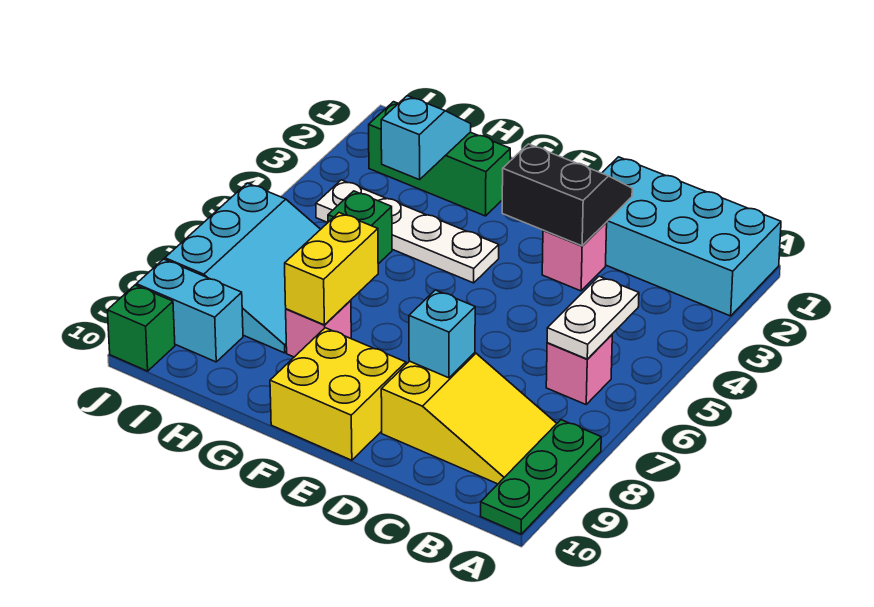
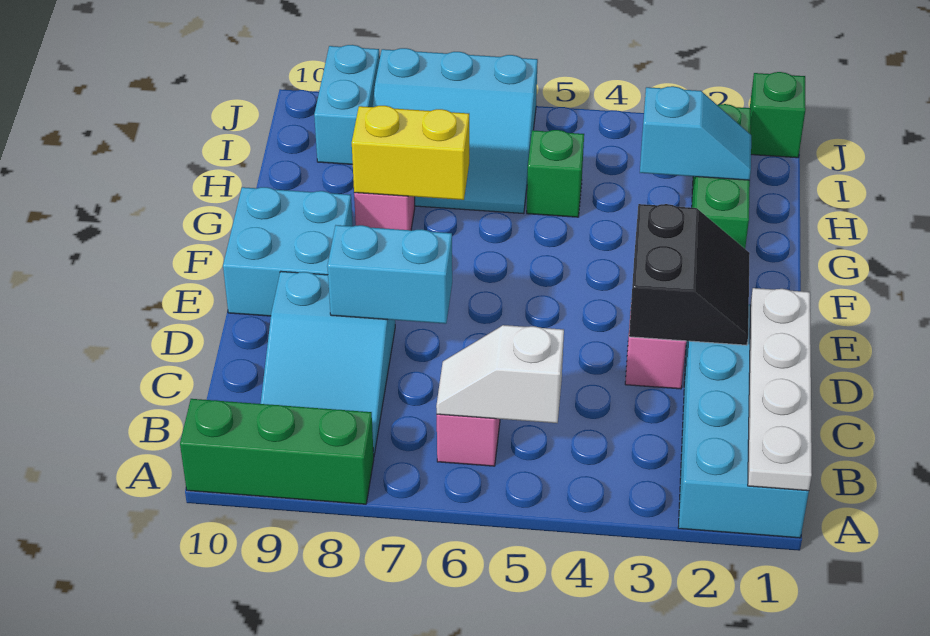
green 1x3 plate [481,420,601,534] -> green 1x3 brick [180,399,374,504]
white 1x2 plate [547,276,639,359] -> white 1x2 slope [436,325,564,423]
yellow 2x3 slope [381,353,557,484] -> cyan 2x3 slope [261,271,395,455]
cyan 1x1 brick [409,290,475,378] -> cyan 1x2 brick [327,225,452,324]
yellow 2x2 brick [270,328,406,460] -> cyan 2x2 brick [223,187,353,316]
white 1x4 plate [316,180,499,283] -> white 1x4 plate moved to [748,288,812,491]
green 1x1 brick [107,285,175,371] -> green 1x1 brick moved to [750,72,806,158]

